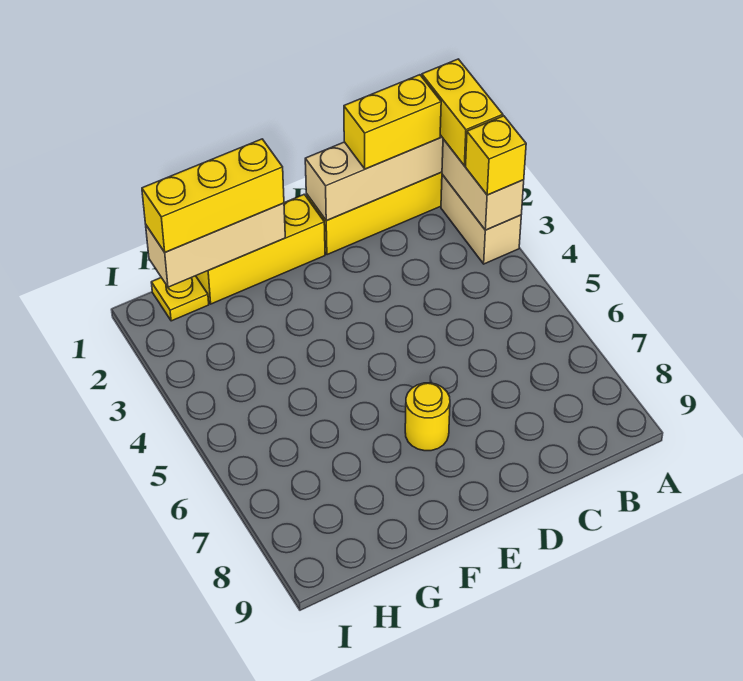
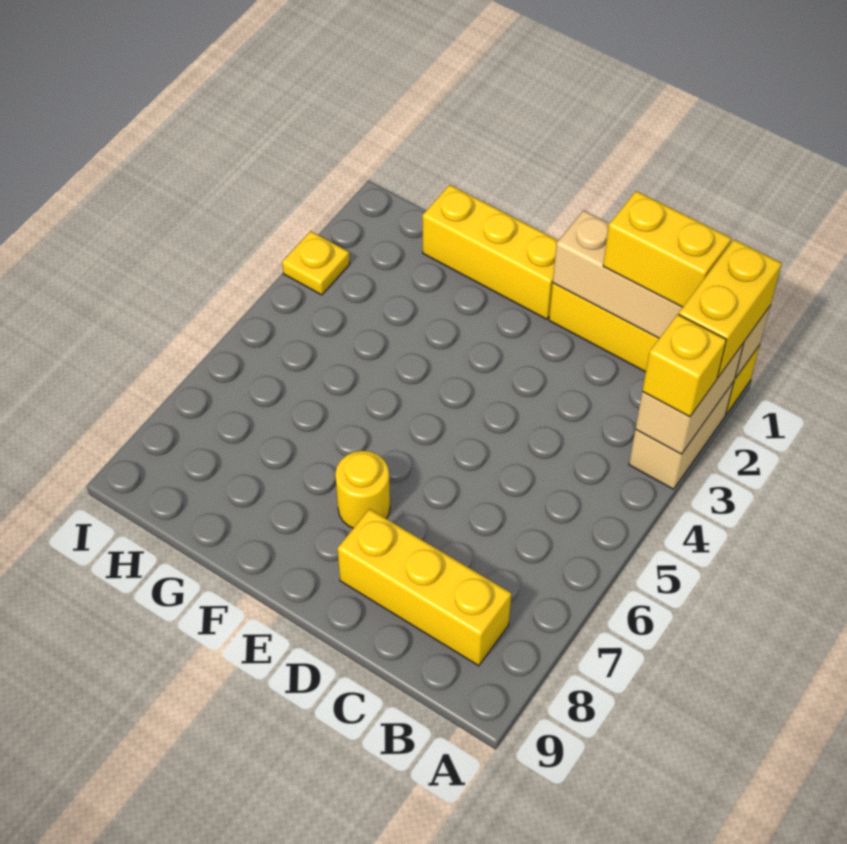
tan 1x3 brick [146,203,285,287] -> none
yellow 1x3 brick [142,139,284,252] -> yellow 1x3 brick moved to [337,509,511,666]
yellow 1x1 plate [151,276,209,321] -> yellow 1x1 plate moved to [282,231,350,295]

